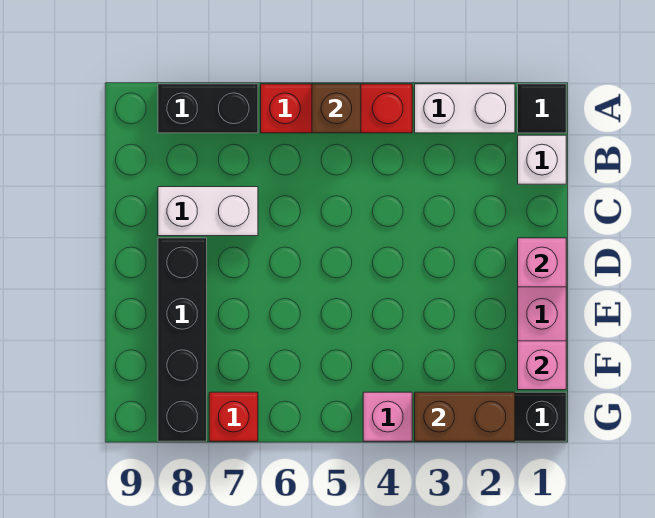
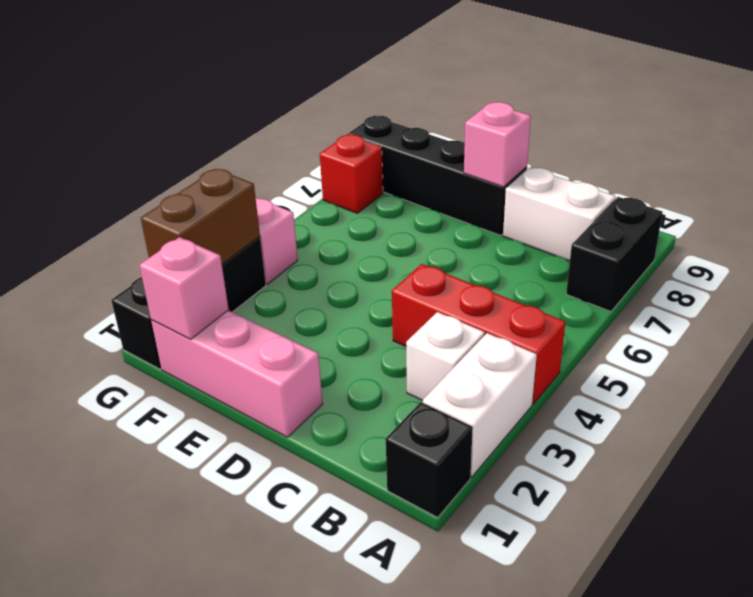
black 1x1 tile [518,84,566,133] -> black 1x1 brick [386,402,473,517]
red 1x3 brick [261,84,412,133] -> red 1x3 brick turned to [392,264,565,404]
brown 1x1 brick [312,84,361,133] -> none
white 1x1 brick [518,135,566,184] -> white 1x1 brick moved to [406,312,485,401]
white 1x2 brick [158,187,258,236] -> white 1x2 brick turned to [503,168,615,261]
pink 1x1 brick [518,238,566,287] -> pink 1x1 brick moved to [464,102,531,187]

